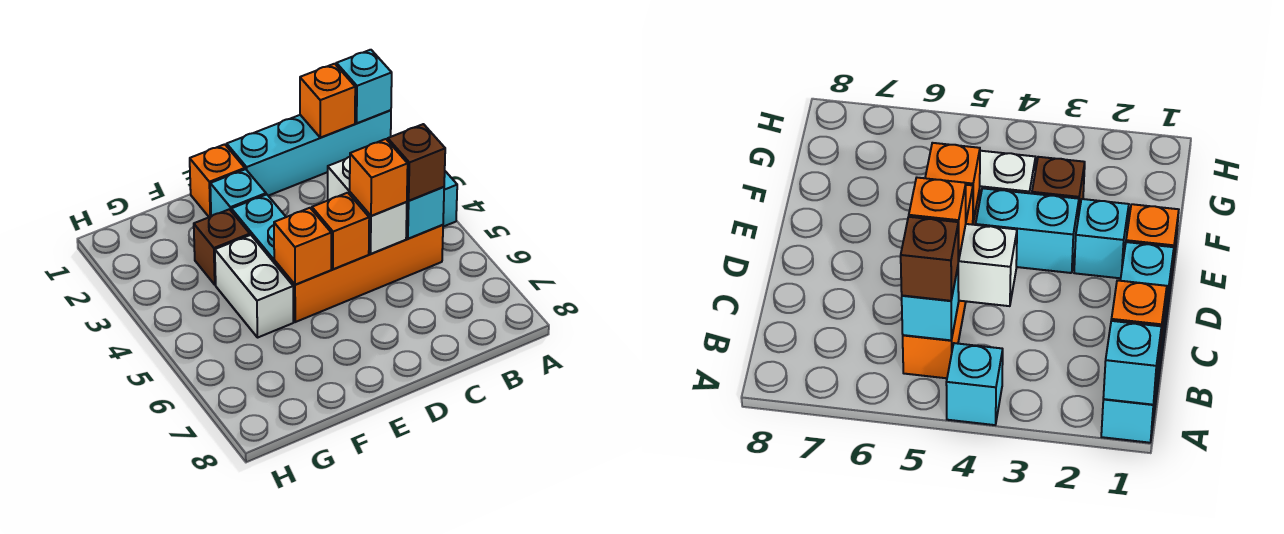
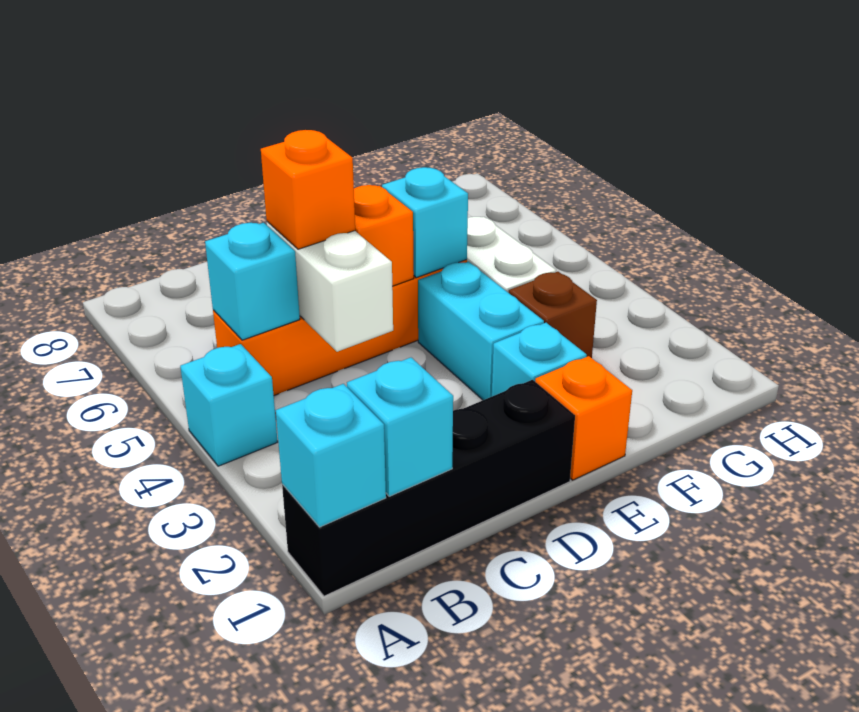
cyan 1x4 brick [227,110,391,196] -> black 1x4 brick [282,380,575,596]
orange 1x1 brick [300,64,355,138] -> cyan 1x1 brick [347,358,453,496]
brown 1x1 brick [388,124,445,201] -> none
orange 1x1 brick [274,208,331,285] -> cyan 1x1 brick [382,167,468,278]

